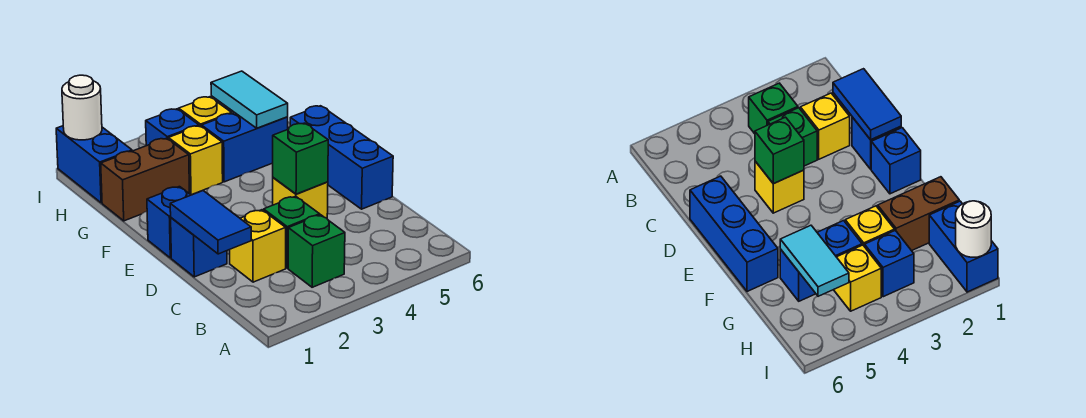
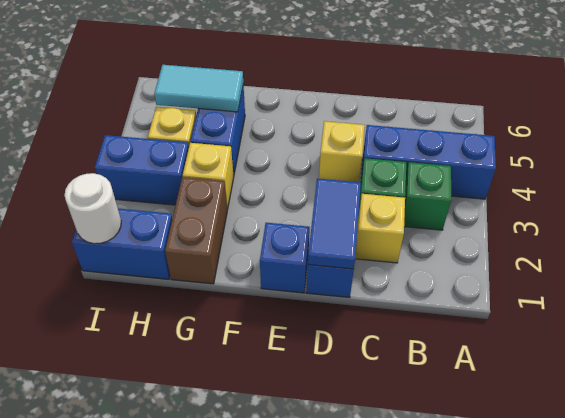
blue 1x2 tile [170,191,251,254] -> blue 1x2 tile turned to [308,179,361,269]
green 1x1 brick [273,123,328,194] -> none
blue 1x3 brick [290,106,393,209] -> blue 1x3 brick moved to [361,125,496,199]
blue 1x1 brick [146,109,199,146] -> blue 1x2 brick [95,135,189,205]

